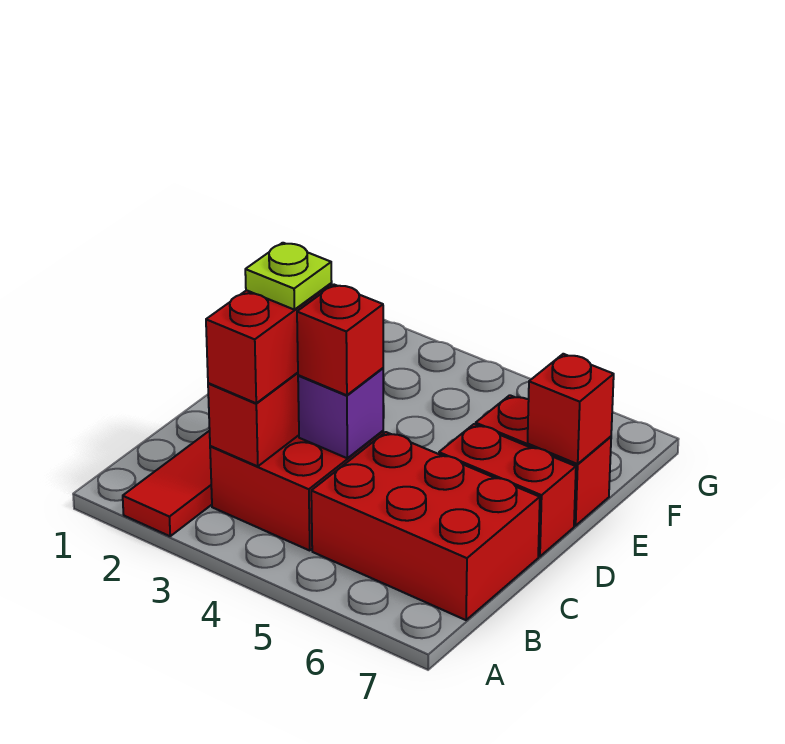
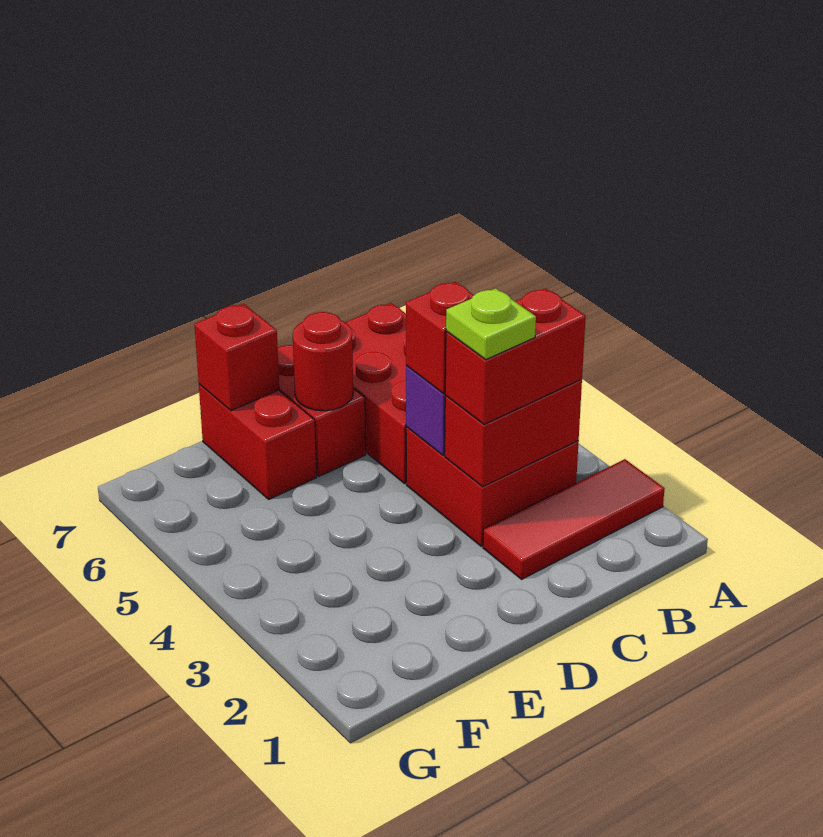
none -> red 1x1 round brick [293,312,353,411]

